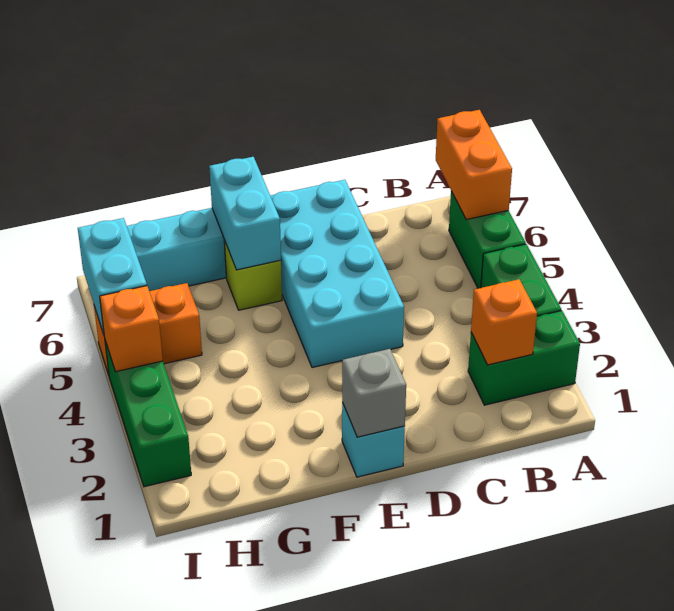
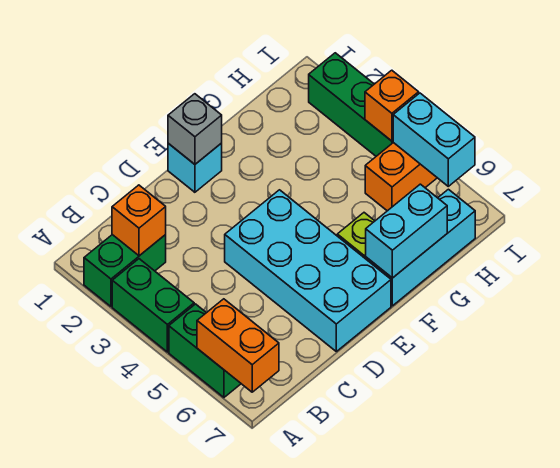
cyan 1x2 brick [209,157,281,270] -> cyan 1x2 brick turned to [366,184,447,278]

